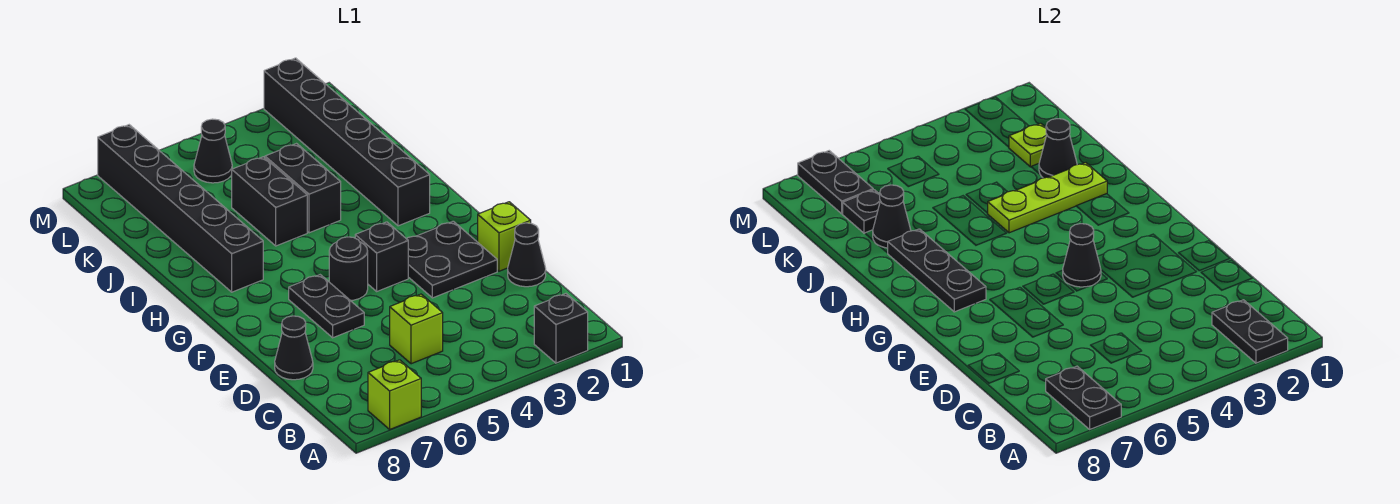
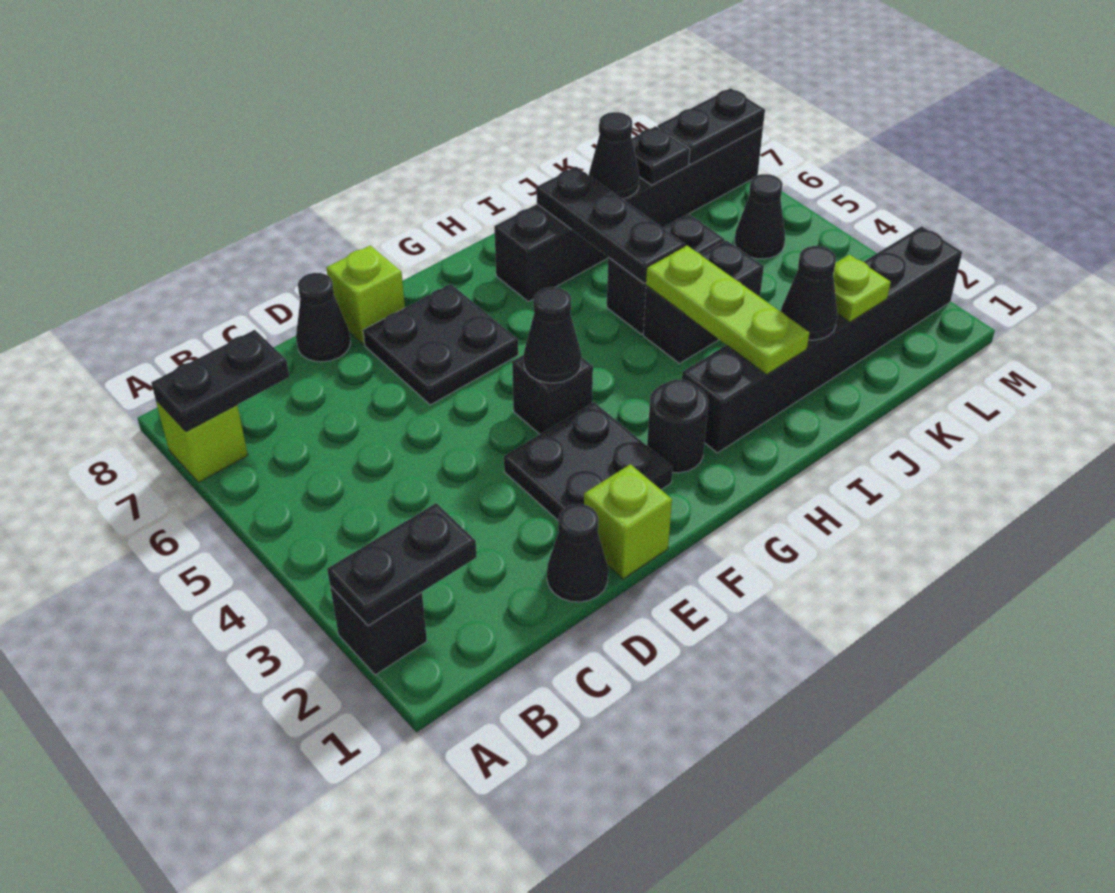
lime 1x1 brick [390,294,443,364] -> lime 1x1 brick moved to [326,245,405,344]
black 1x2 plate [289,275,364,338] -> black 2x2 plate [363,284,518,405]
black 1x1 round brick [329,237,368,300] -> black 1x1 round brick moved to [647,379,708,473]
black 1x3 plate [888,229,986,312] -> black 1x3 plate turned to [537,167,685,283]

